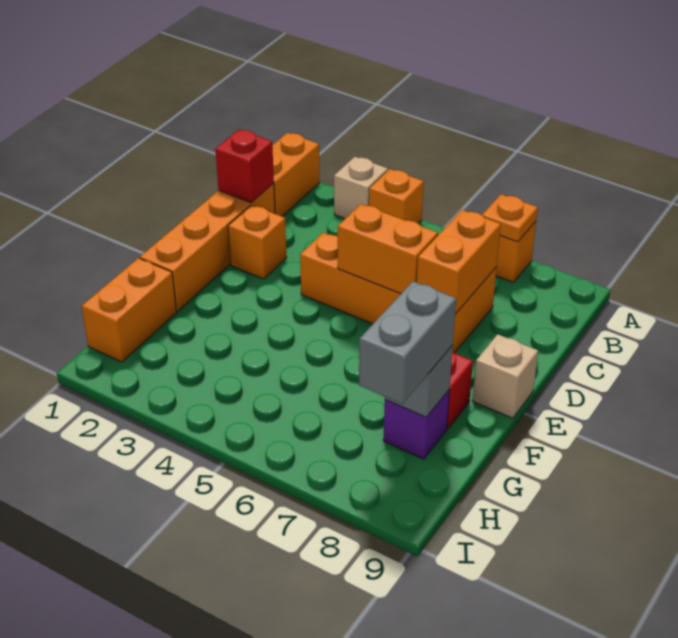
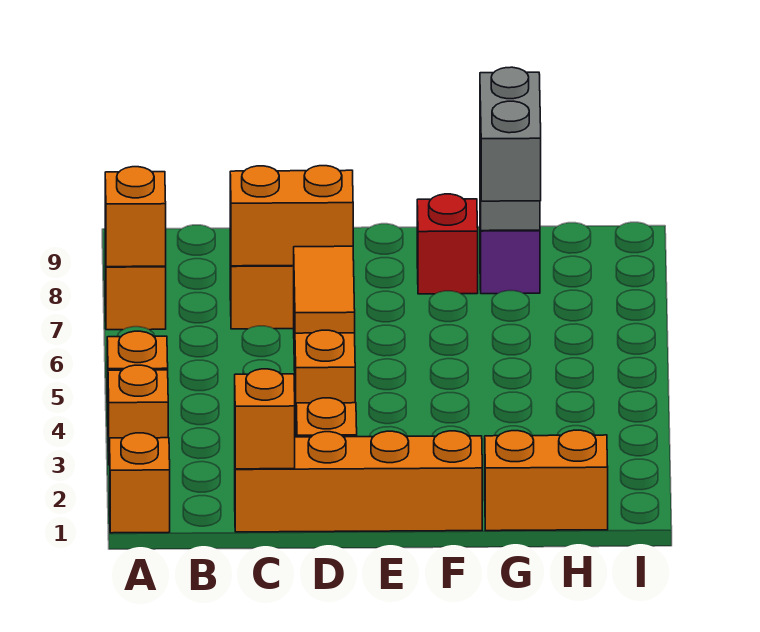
orange 1x2 brick [272,133,320,216] -> orange 1x1 brick [110,433,170,533]
tan 1x1 brick [334,157,388,219] -> orange 1x1 brick [108,365,168,465]
orange 1x1 plate [482,194,538,242] -> orange 1x1 brick [105,167,166,267]
red 1x1 brick [216,130,274,203] -> orange 1x1 brick [235,369,295,469]
orange 1x2 brick [338,204,438,294] -> orange 1x2 tile [294,246,355,333]
tan 1x1 brick [473,334,538,418] -> none
grey 1x2 brick [359,281,456,404] -> grey 1x2 brick turned to [480,67,541,201]

